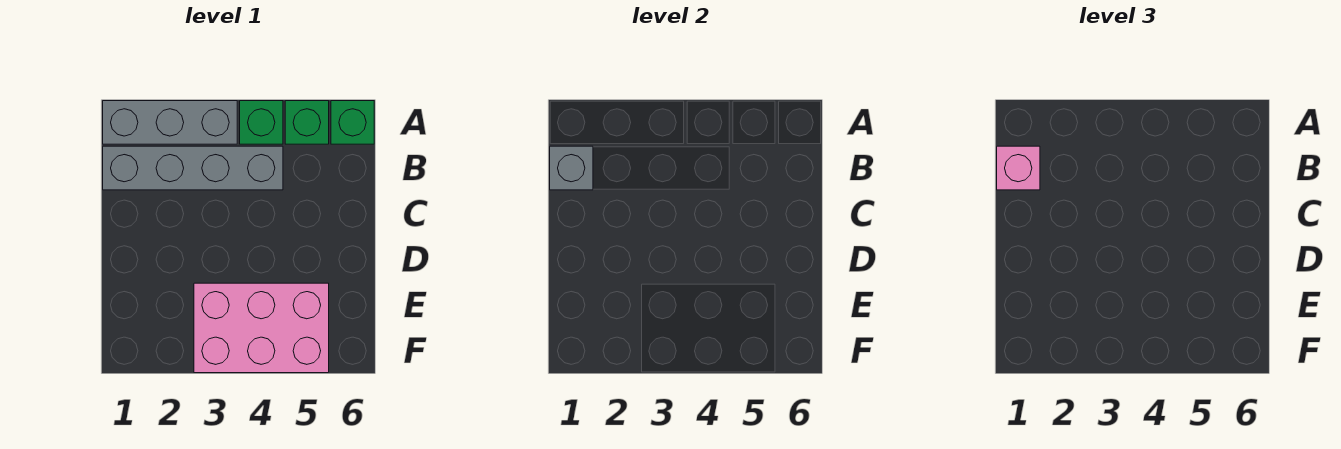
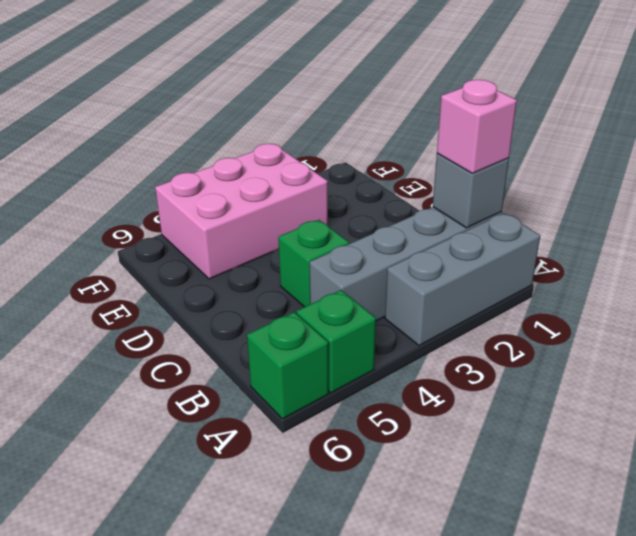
green 1x1 brick [240,101,283,144] -> green 1x1 brick moved to [278,220,349,307]

